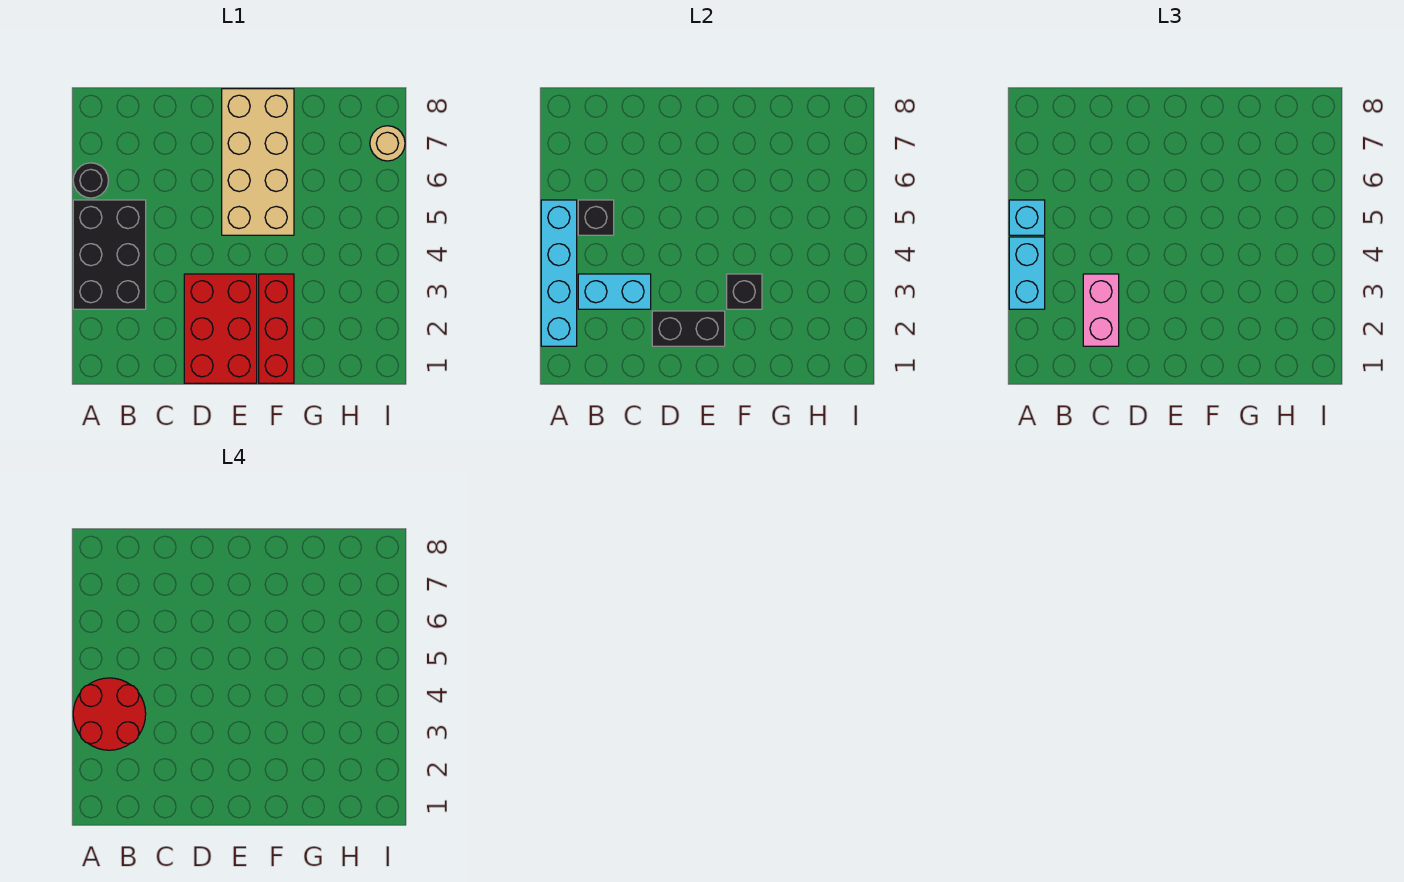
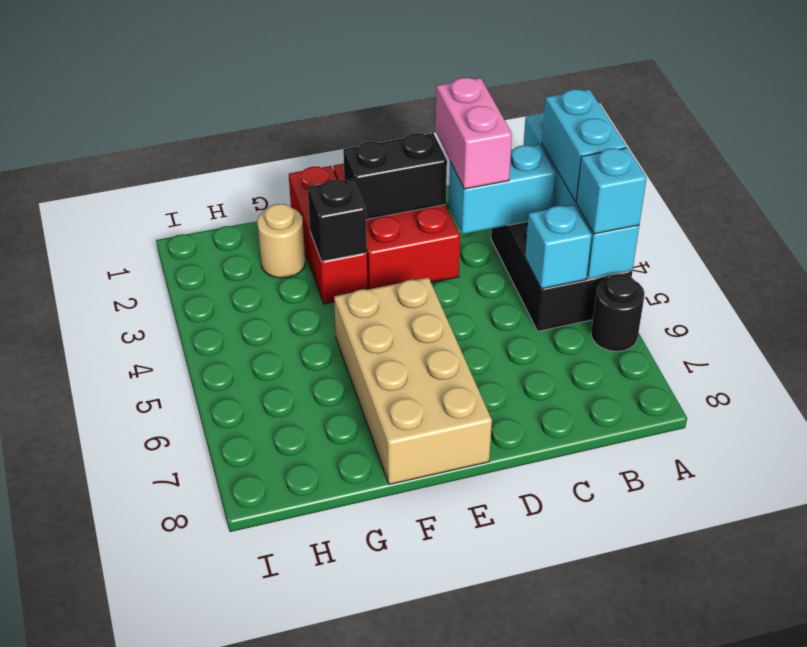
red 2x2 round brick [73,678,146,750] -> none
black 1x1 brick [578,200,614,235] -> cyan 1x1 brick [525,205,592,289]
tan 1x1 round brick [370,126,405,161] -> tan 1x1 round brick moved to [257,204,305,278]

